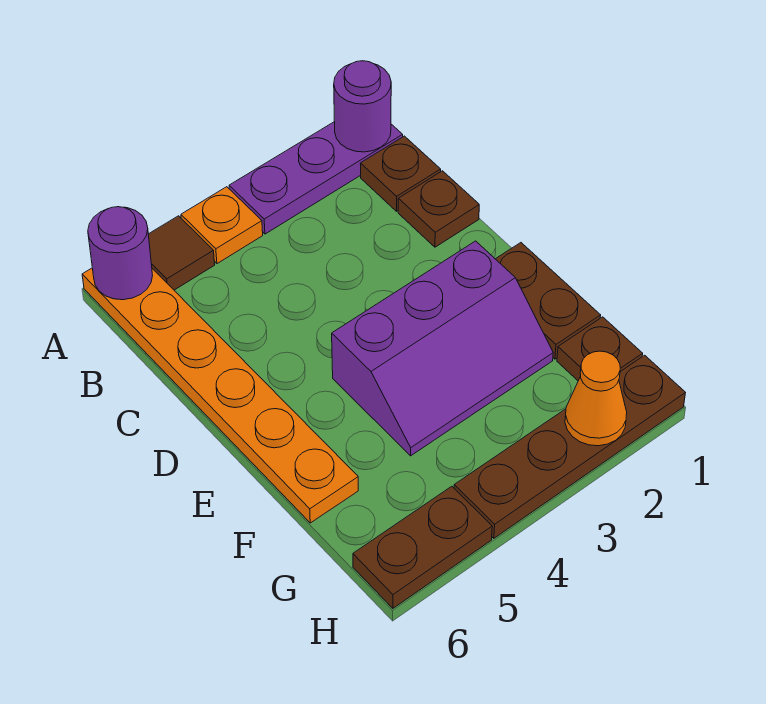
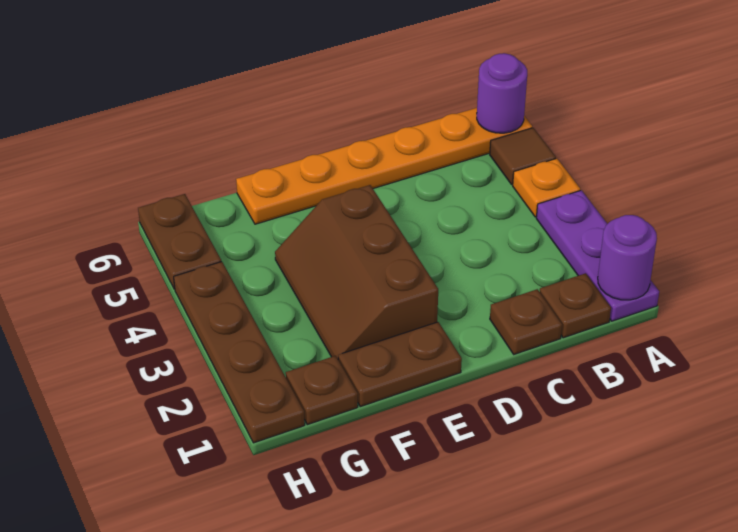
purple 2x3 slope [332,241,553,456] -> brown 2x3 slope [275,185,438,358]
orange 1x1 cone [565,351,627,446] -> none

